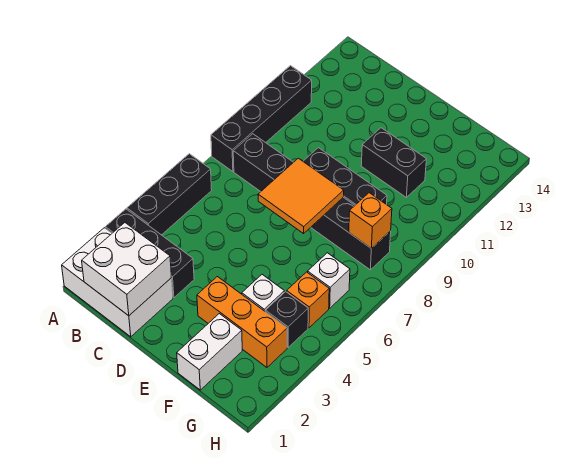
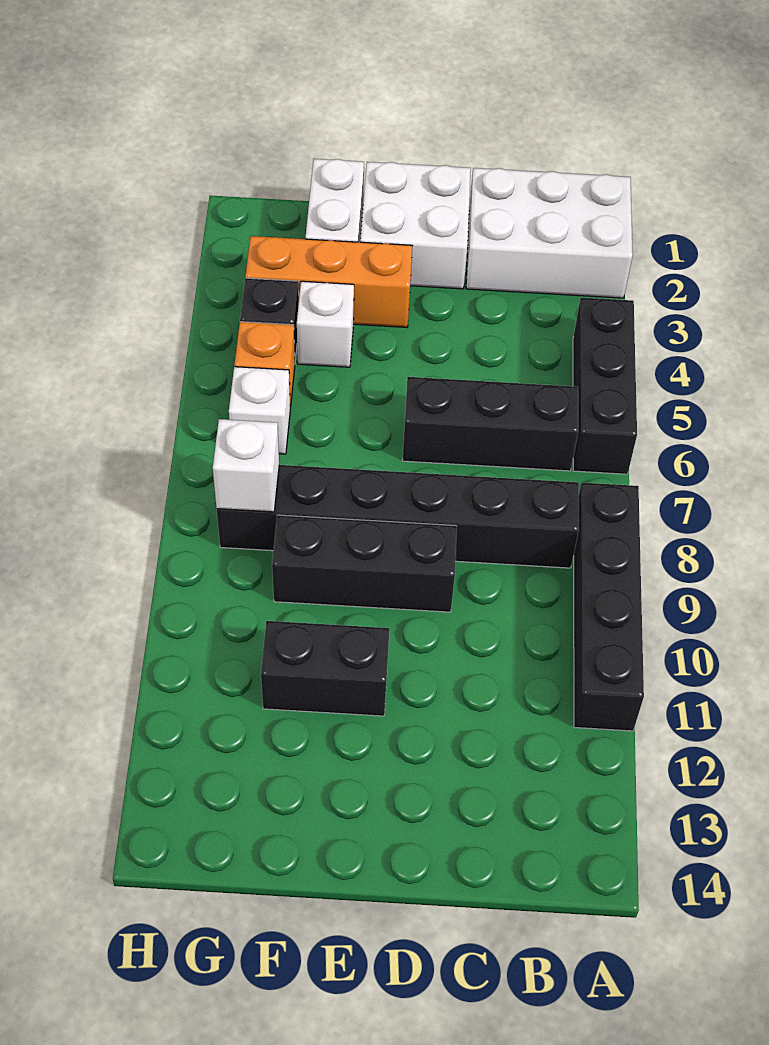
black 1x3 brick [105,209,194,298] -> black 1x3 brick moved to [402,377,578,471]
white 2x2 brick [82,223,172,316] -> white 2x2 brick moved to [360,162,471,289]
orange 2x2 tile [258,158,344,234] -> none
orange 1x1 brick [349,193,392,249] -> white 1x1 brick [213,419,279,512]

